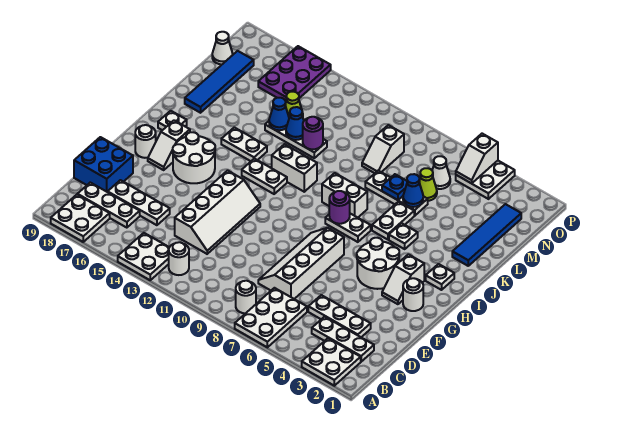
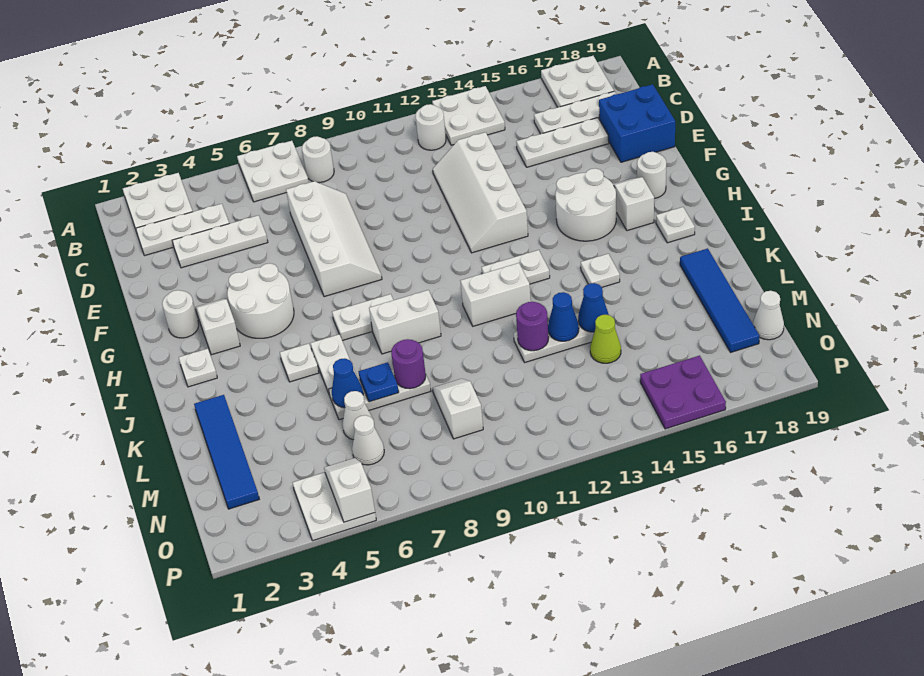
white 2x3 plate [235,288,307,347] -> white 2x2 plate [237,141,309,202]
purple 1x1 round brick [329,191,350,224] -> purple 1x1 round brick moved to [391,339,426,389]
white 1x2 plate [221,127,267,161] -> white 1x1 plate [581,254,620,287]
lime 1x1 cone [420,168,437,201] -> white 1x1 cone [342,391,373,440]
purple 2x3 plate [258,46,331,101] -> purple 2x2 plate [640,356,726,429]

